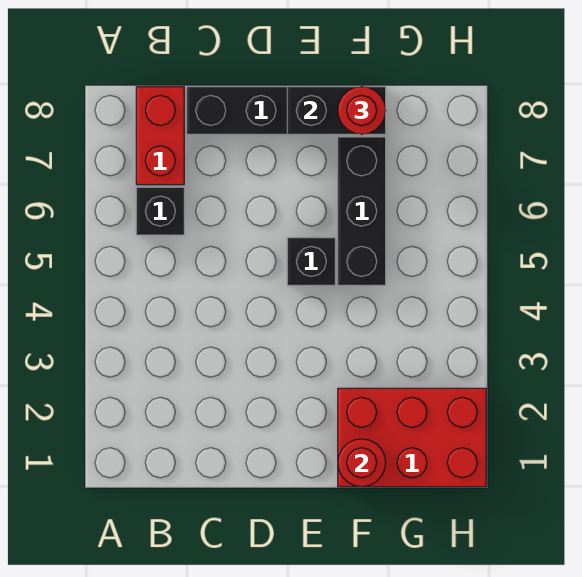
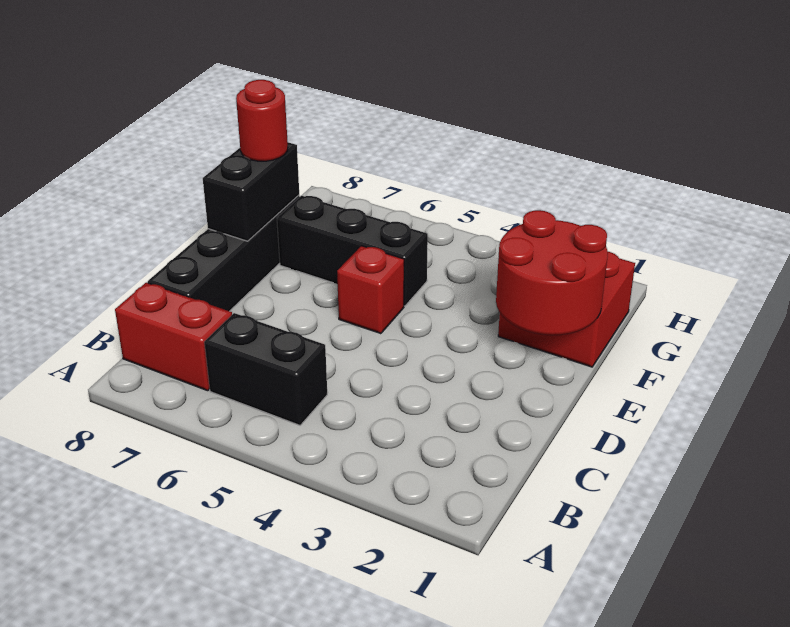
black 1x1 brick [136,187,184,235] -> black 1x2 brick [204,313,327,425]
black 1x1 brick [287,238,335,285] -> red 1x1 brick [337,246,404,334]
red 2x3 brick [338,388,486,487] -> red 2x2 brick [498,252,635,367]
red 1x1 round brick [338,439,386,487] -> red 2x2 round brick [496,210,608,335]

